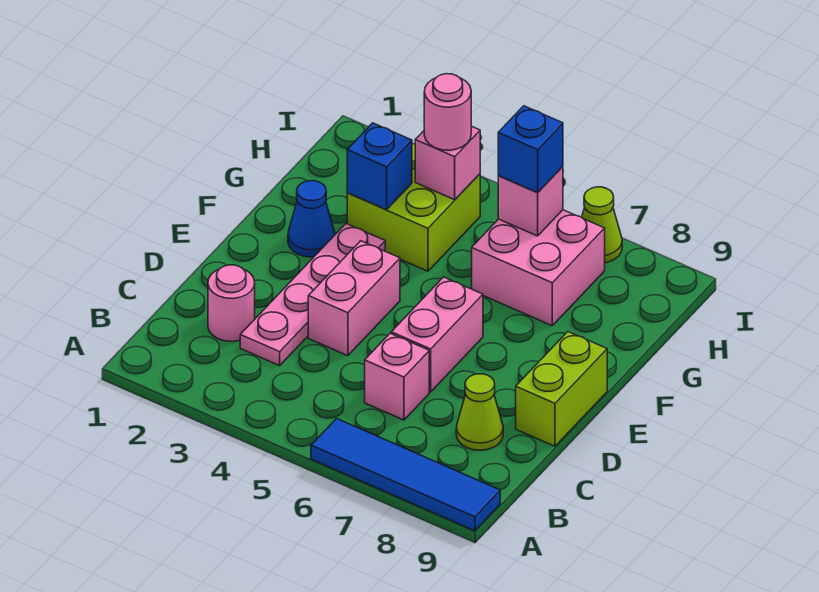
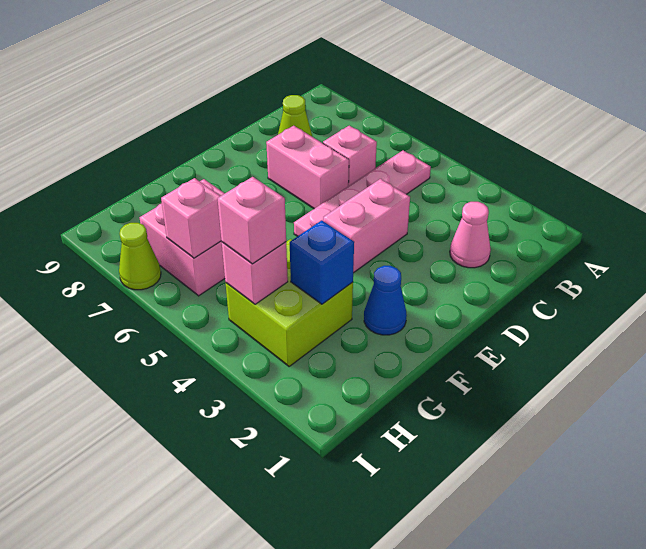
blue 1x4 tile [311,419,500,531] -> none
pink 1x1 round brick [208,265,255,342] -> pink 1x1 cone [450,202,491,268]
pink 1x4 plate [240,224,385,366] -> pink 1x4 plate moved to [294,150,431,236]
pink 1x2 brick [391,277,483,392] -> pink 1x2 brick turned to [266,126,349,209]
lime 1x2 brick [516,332,607,446] -> none
pink 1x1 round brick [424,74,471,150] -> pink 1x1 brick [218,177,286,264]
blue 1x1 brick [498,106,563,193] -> none

